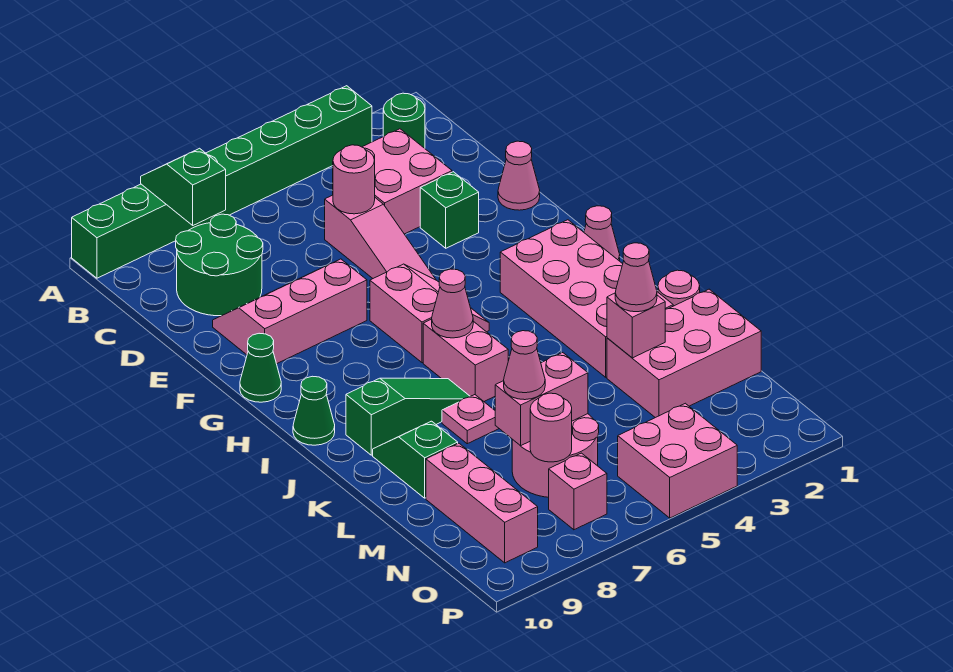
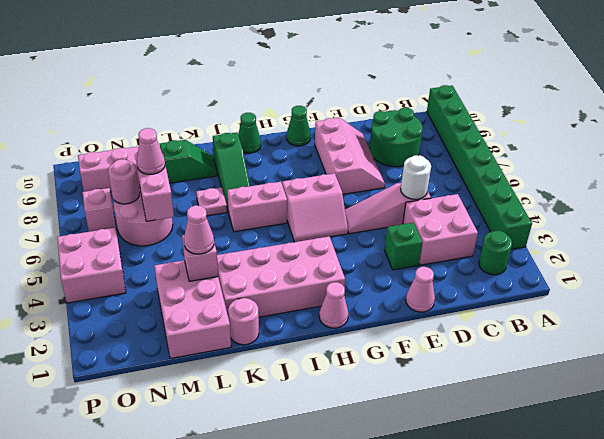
green 1x2 slope [141,148,226,225] -> none
pink 1x1 round brick [333,145,375,214] -> white 1x1 round brick [401,155,431,199]
pink 1x1 cone [432,269,473,338] -> none

